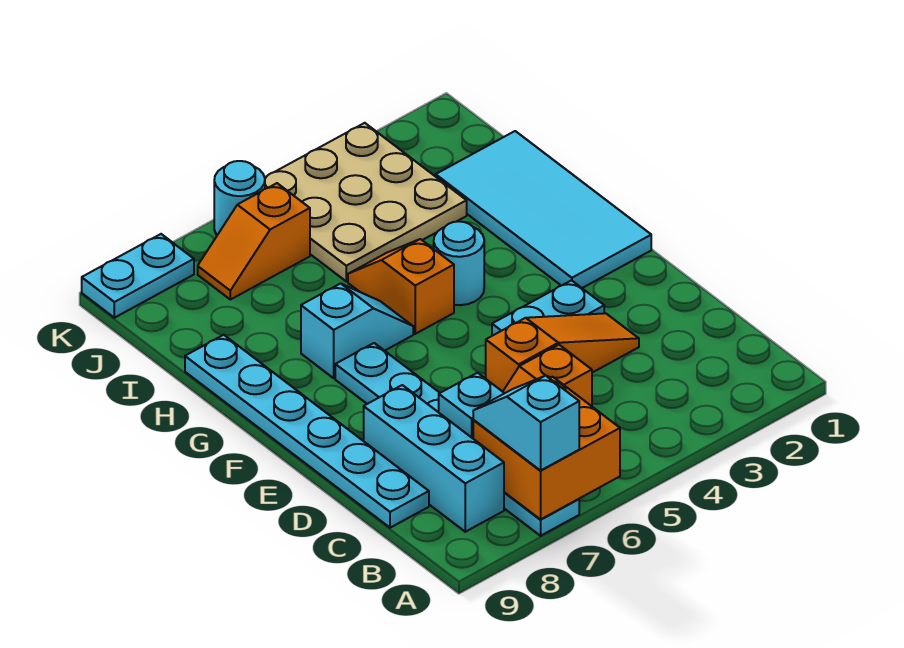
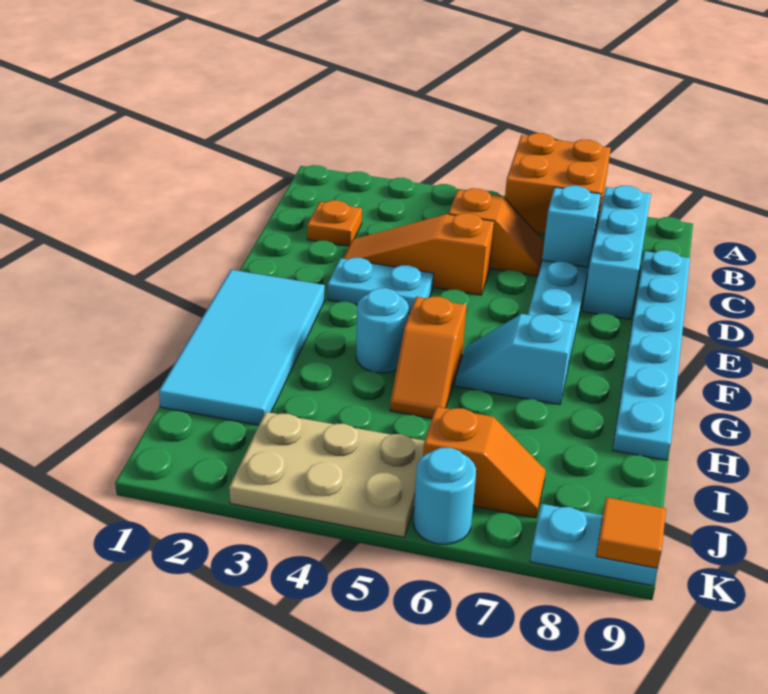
cyan 1x2 slope [473,376,579,470] -> none
none -> orange 1x1 plate [307,200,362,246]
tan 3x3 plate [265,123,467,281] -> tan 2x3 plate [229,412,424,537]
none -> orange 1x1 tile [596,497,666,568]

